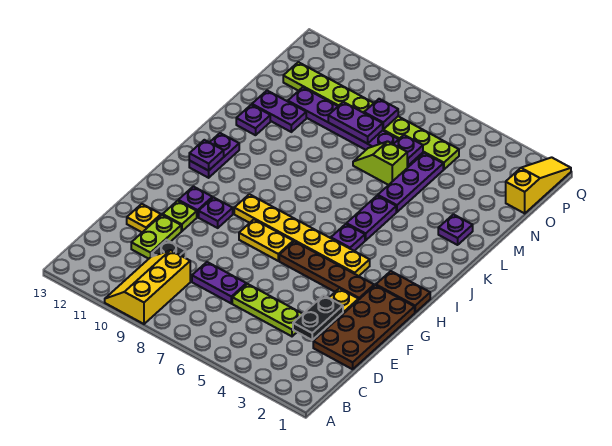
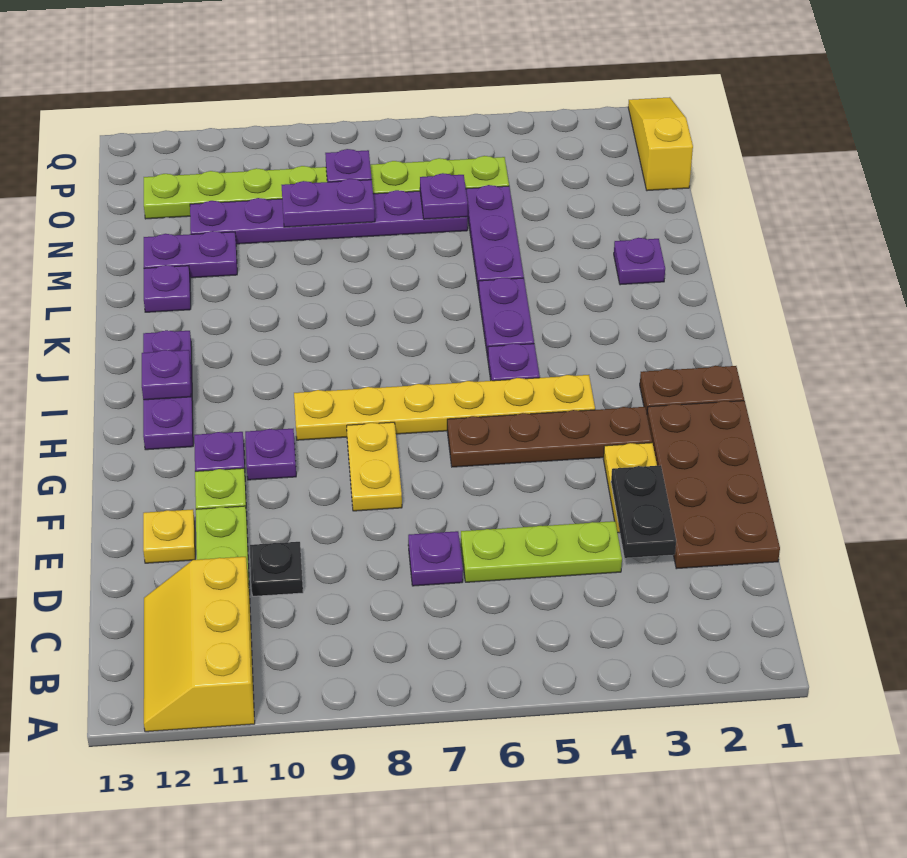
yellow 2x3 slope [105,250,190,324] -> yellow 2x3 slope moved to [144,557,255,732]
purple 1x2 plate [192,262,246,303] -> purple 1x1 plate [408,531,463,586]
yellow 1x2 plate [239,220,293,261] -> yellow 1x2 plate turned to [347,422,402,511]
purple 1x2 plate [189,133,239,178] -> purple 1x3 plate [143,330,193,450]
lime 1x2 slope [353,141,407,185] -> none

